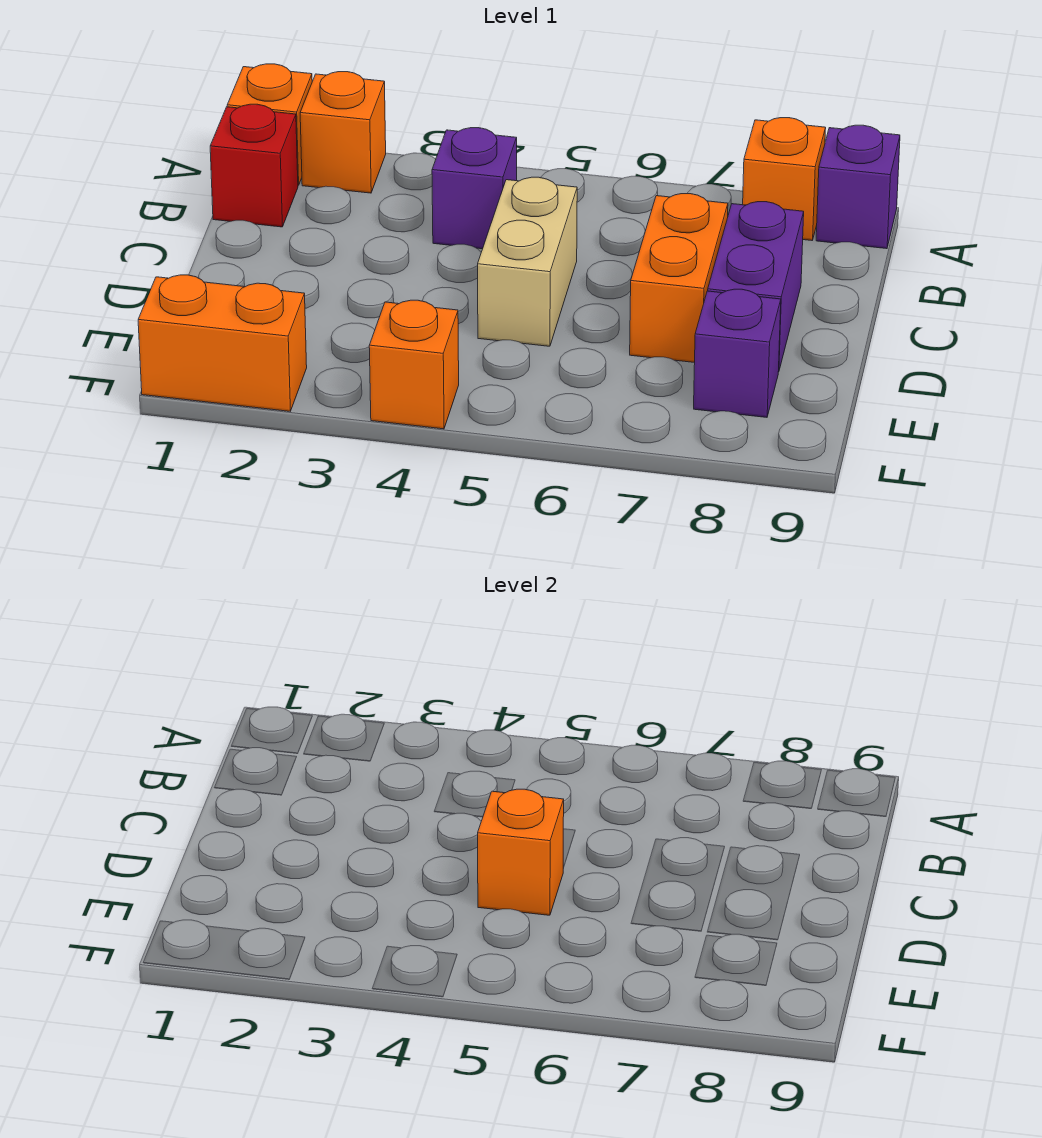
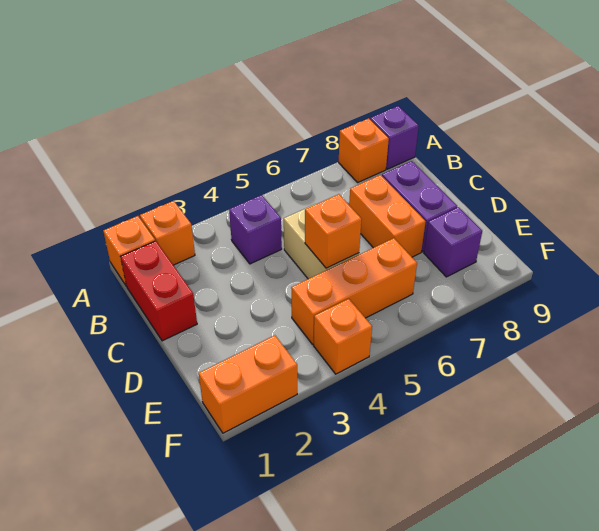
red 1x1 brick [210,104,298,227] -> red 1x2 brick [121,241,197,341]
none -> orange 1x3 brick [291,238,417,344]

